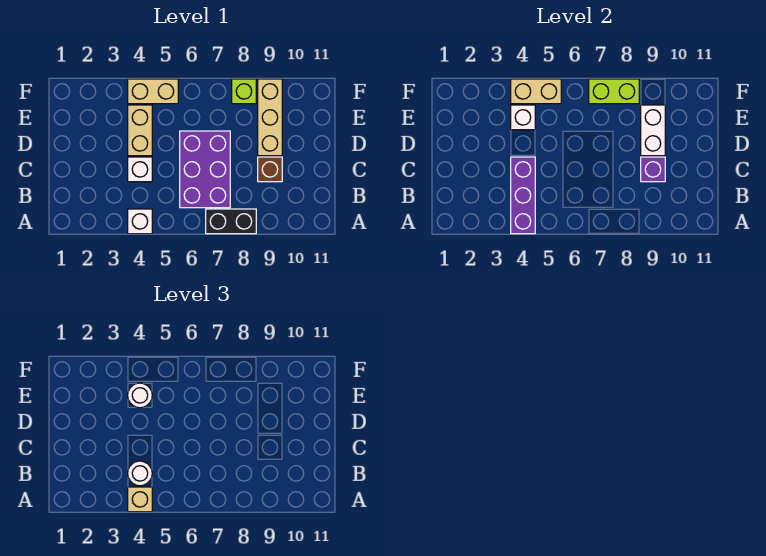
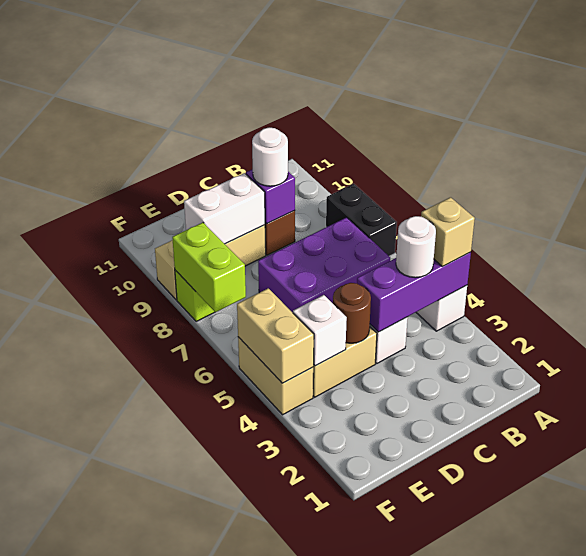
none -> brown 1x1 round brick [333,283,371,343]
white 1x1 round brick [128,383,152,408] -> white 1x1 round brick moved to [252,128,288,186]

